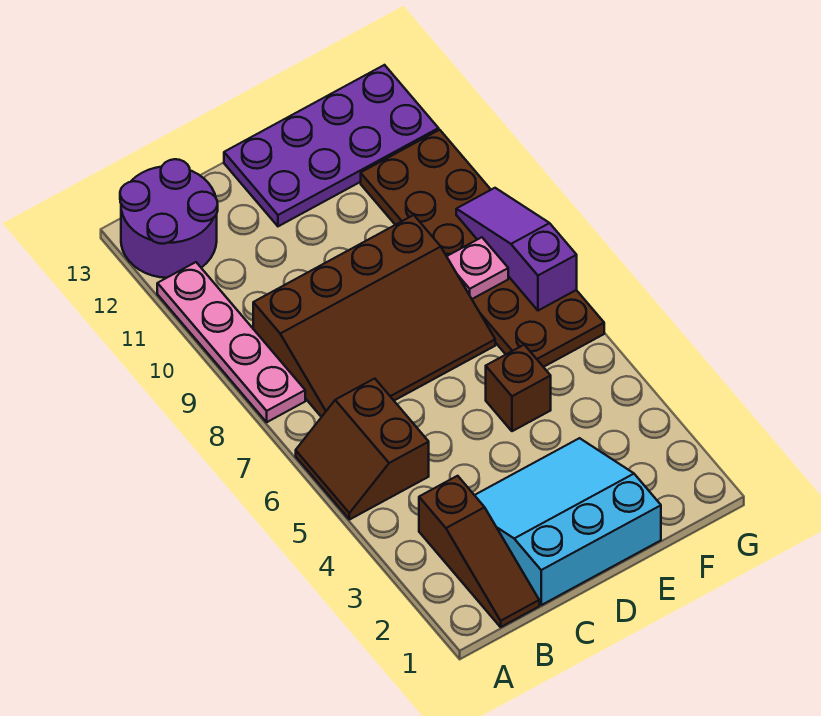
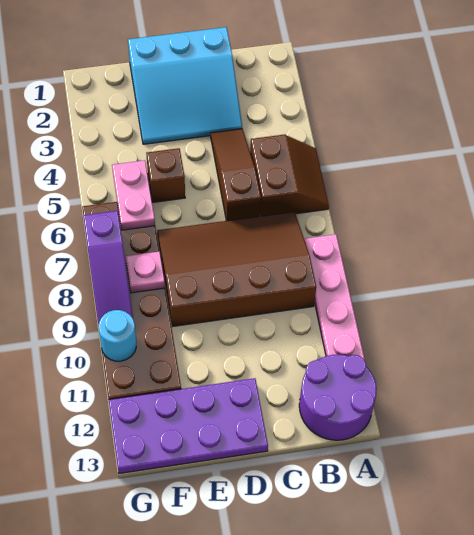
brown 1x3 slope [419,476,539,627] -> brown 1x3 slope moved to [211,129,261,221]
none -> pink 1x2 plate [112,160,155,230]
none -> cyan 1x1 round brick [99,310,136,361]

